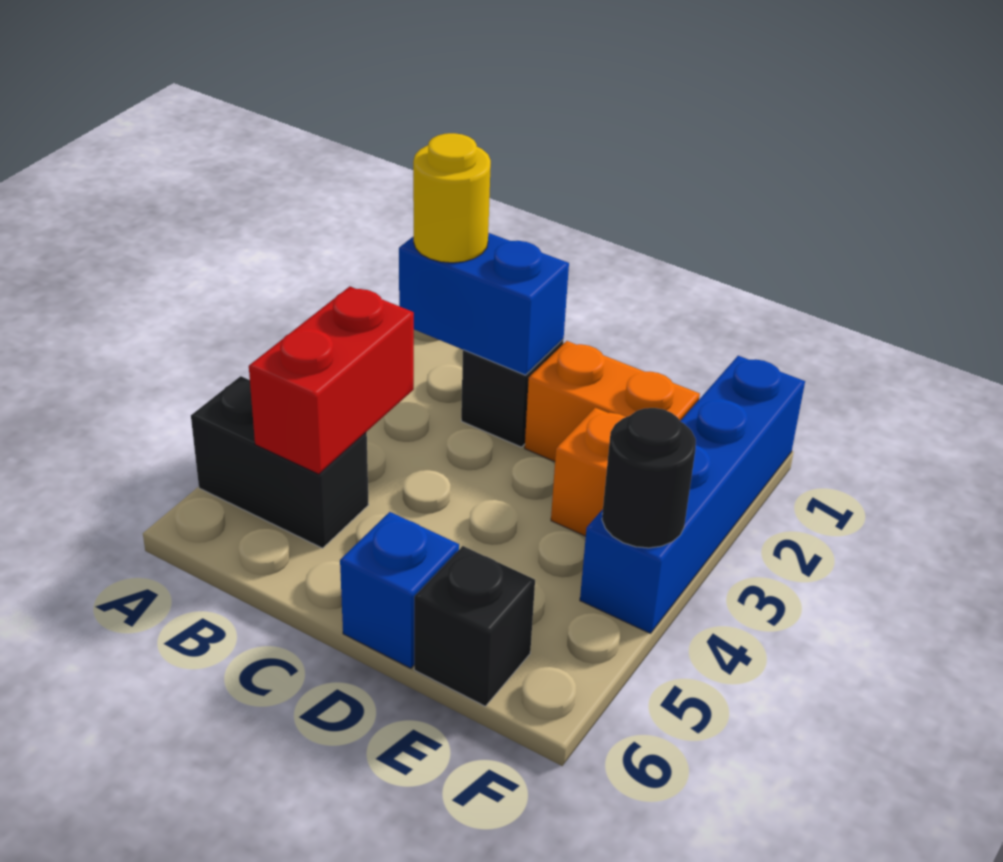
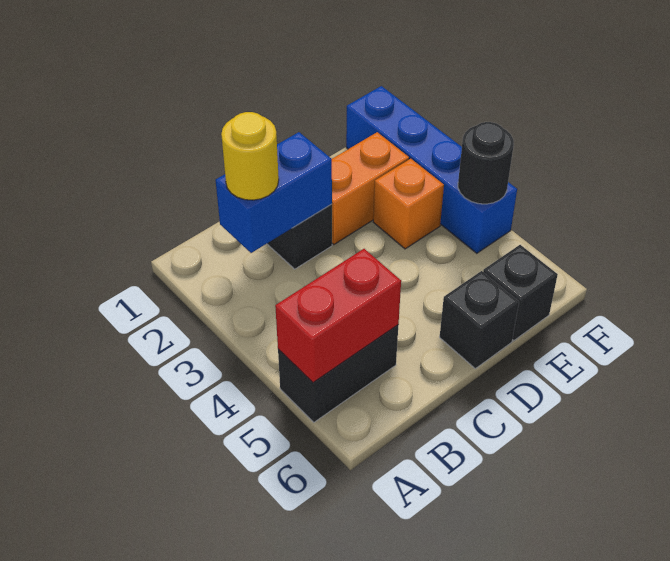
red 1x2 brick [249,286,414,474] -> red 1x2 brick turned to [275,249,401,382]
blue 1x1 brick [340,512,459,668] -> black 1x1 brick [440,271,519,369]

